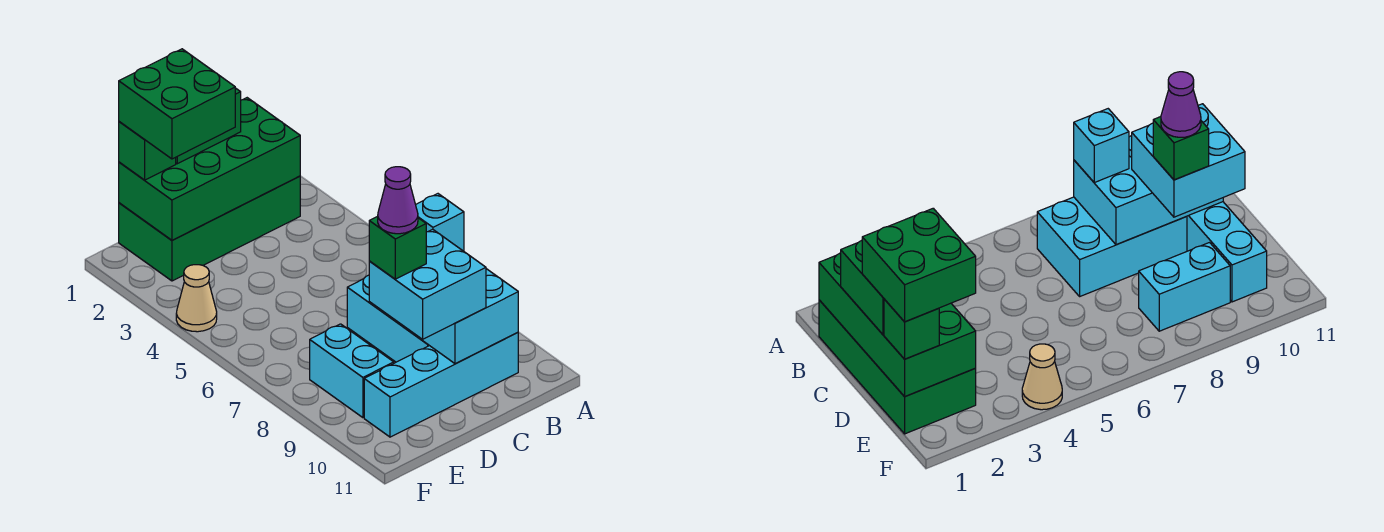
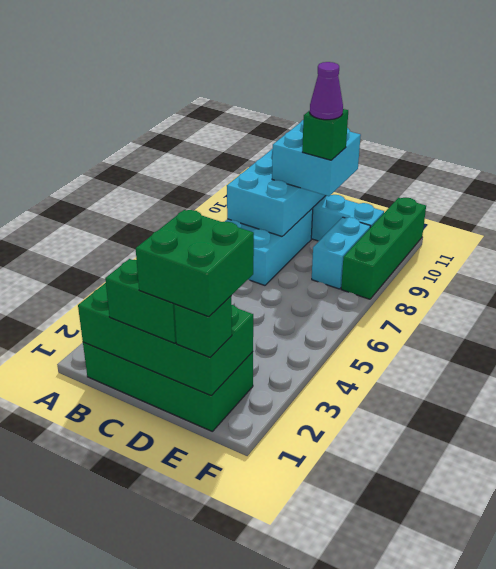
cyan 1x1 brick [416,194,464,251] -> none
tan 1x1 cone [176,265,217,332] -> none
none -> green 1x4 brick [341,198,426,299]

